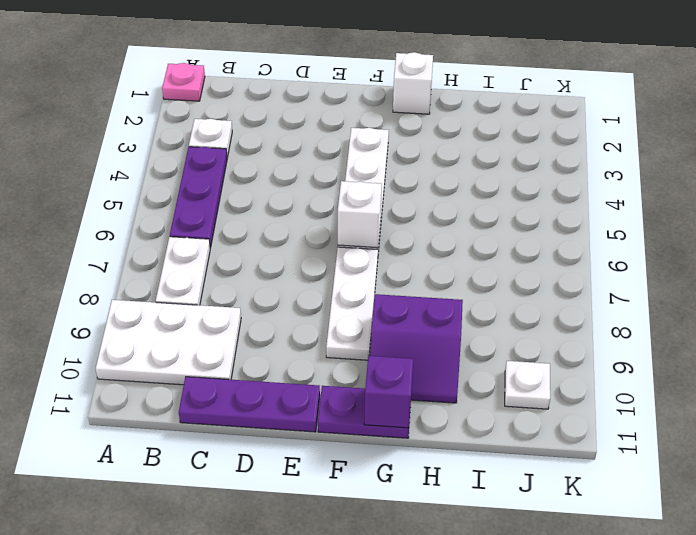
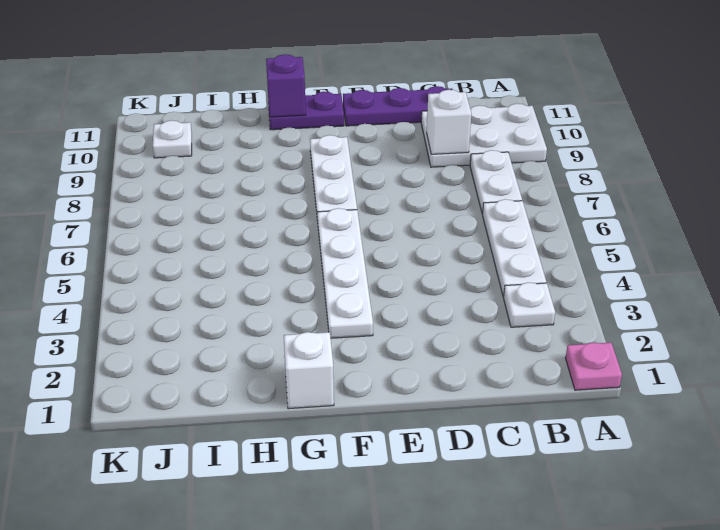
purple 1x3 plate [170,147,227,248] -> white 1x3 plate [483,199,546,297]
white 1x1 brick [338,181,382,248] -> white 1x1 brick moved to [427,90,471,154]
purple 2x2 slope [370,294,463,403] -> none

